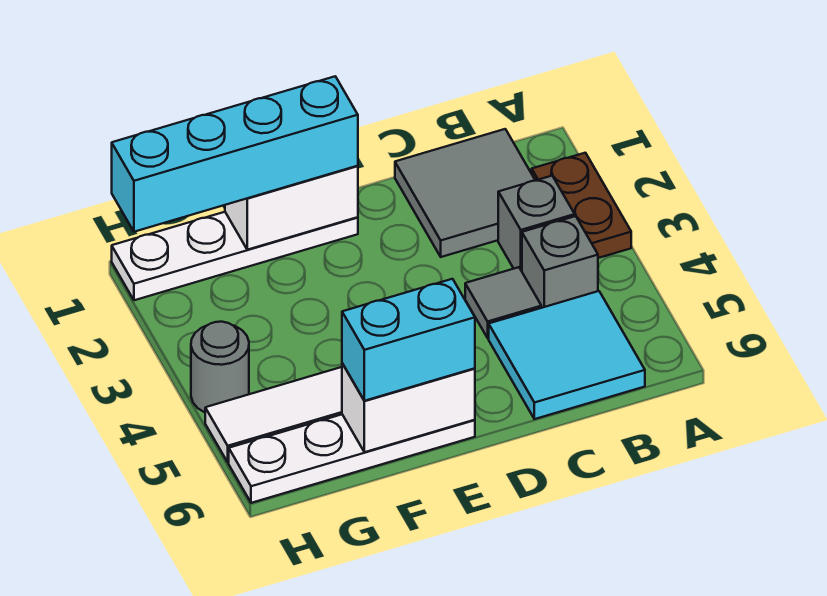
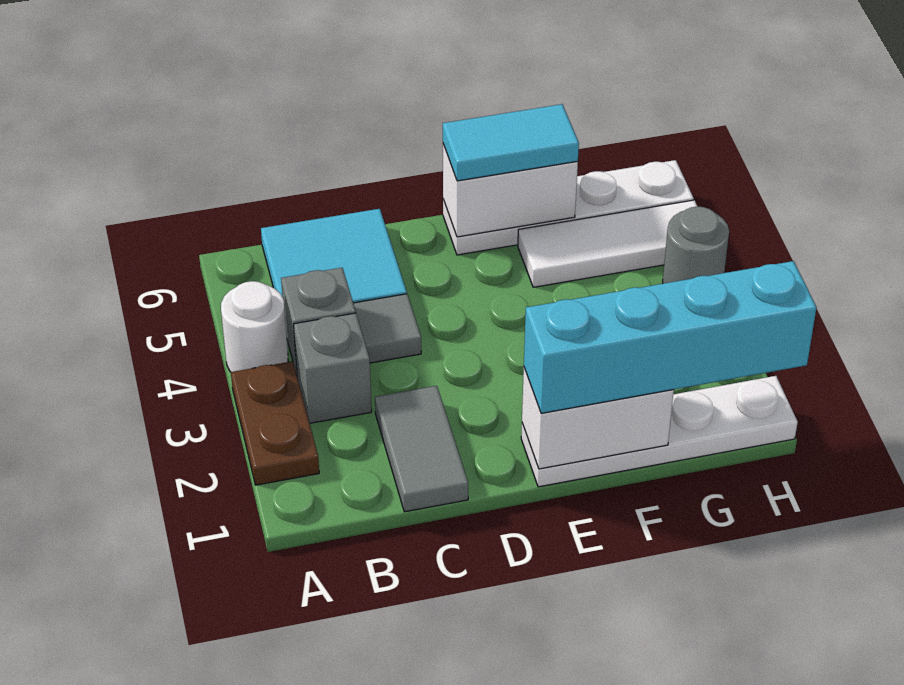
none -> white 1x1 round brick [221,281,288,372]
grey 2x2 tile [395,129,535,257] -> grey 1x2 tile [375,386,468,512]
cyan 1x2 brick [342,279,475,401] -> cyan 1x2 tile [443,104,579,181]

